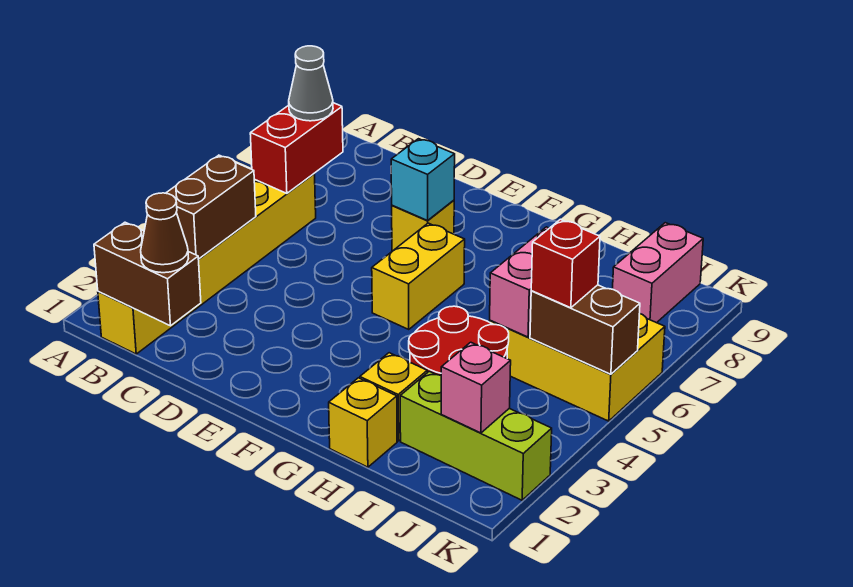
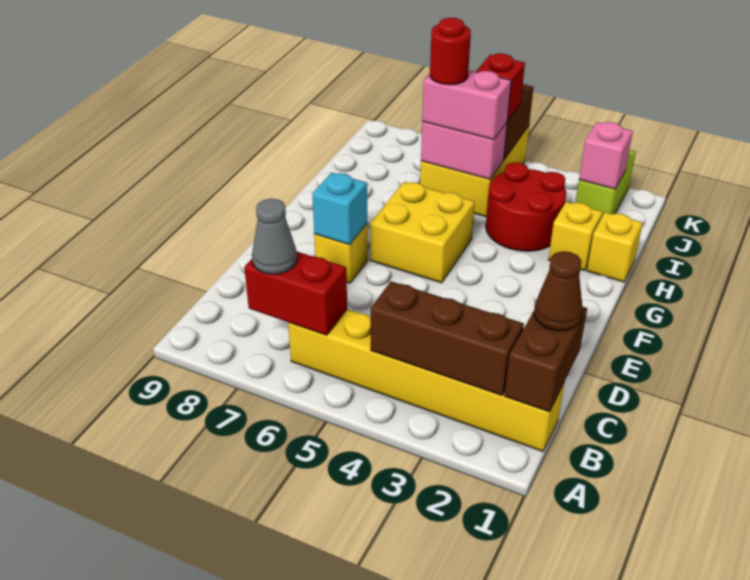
brown 1x2 brick [166,155,256,259] -> brown 1x3 brick [371,281,524,396]
yellow 1x2 brick [372,223,465,329] -> yellow 2x2 brick [370,182,475,283]
lime 1x3 brick [400,371,552,500] -> lime 1x2 brick [575,150,636,217]
none -> red 1x1 round brick [430,18,471,85]
pink 1x2 brick [613,223,703,323] -> pink 1x2 brick moved to [422,70,511,140]

